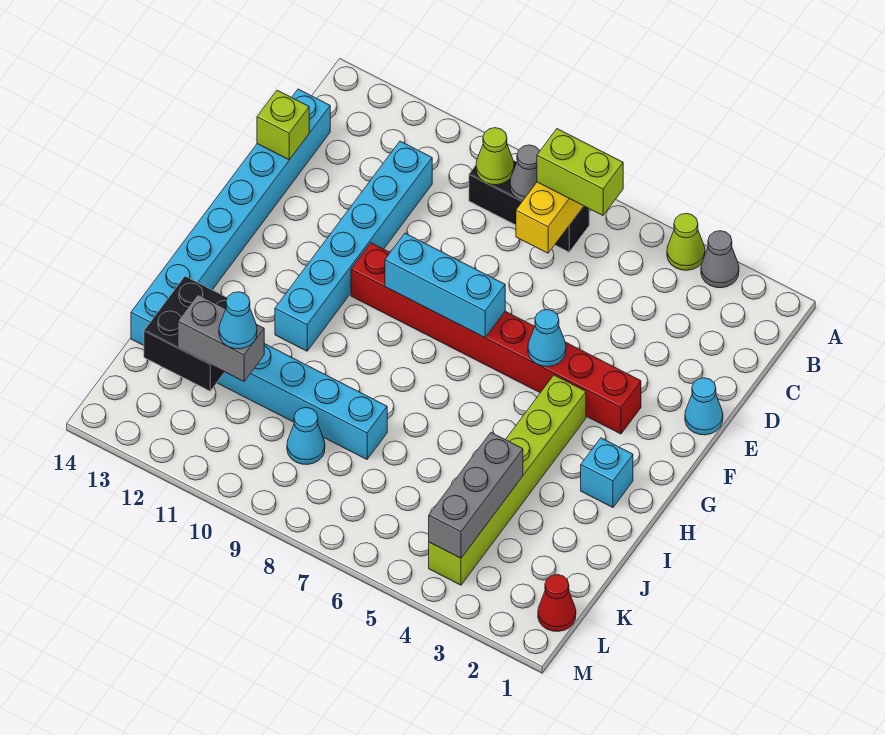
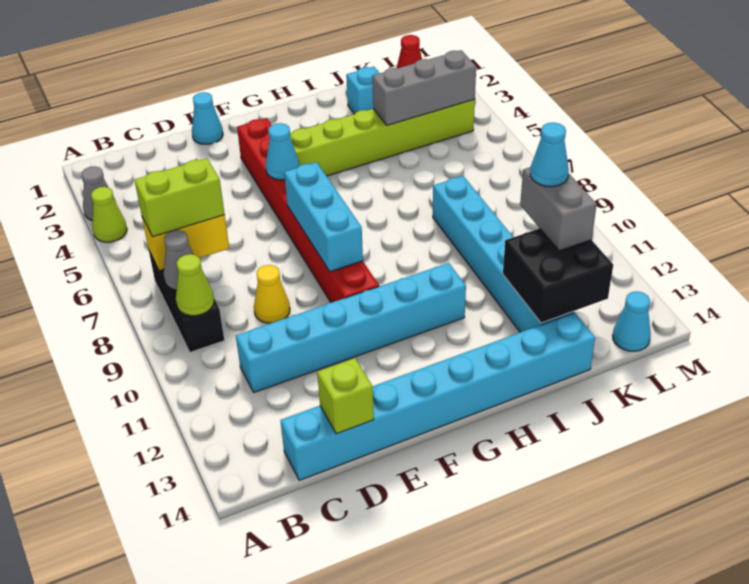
lime 1x2 brick [537,129,623,215] -> lime 1x2 brick turned to [135,158,225,237]
none -> yellow 1x1 cone [254,265,290,323]
cyan 1x1 brick [581,438,633,507] -> cyan 1x1 brick moved to [346,67,379,114]
cyan 1x1 cone [287,408,325,465] -> cyan 1x1 cone moved to [612,291,651,351]

